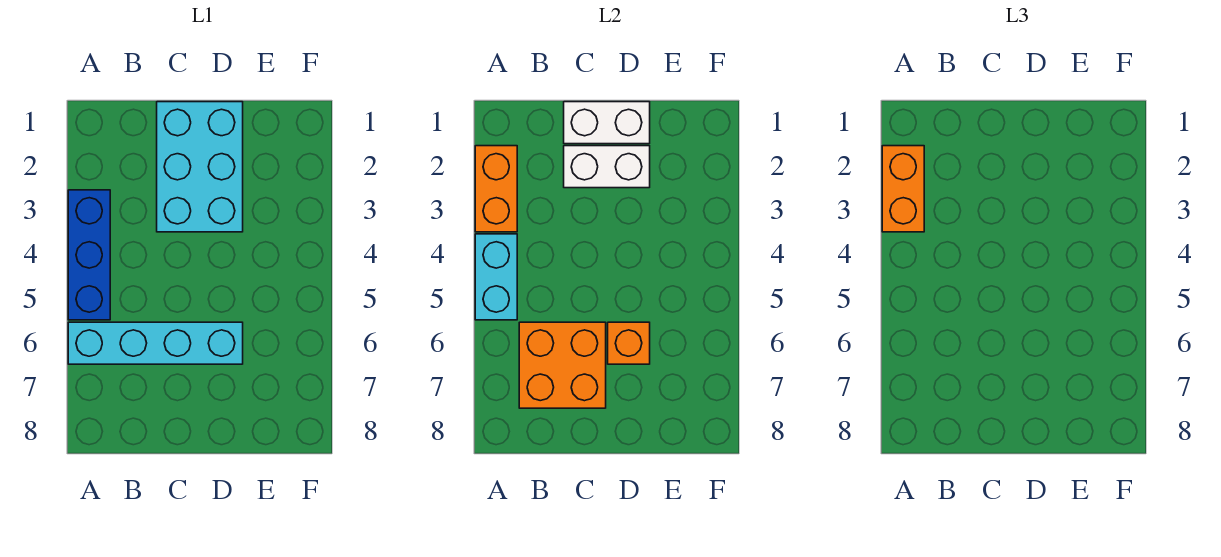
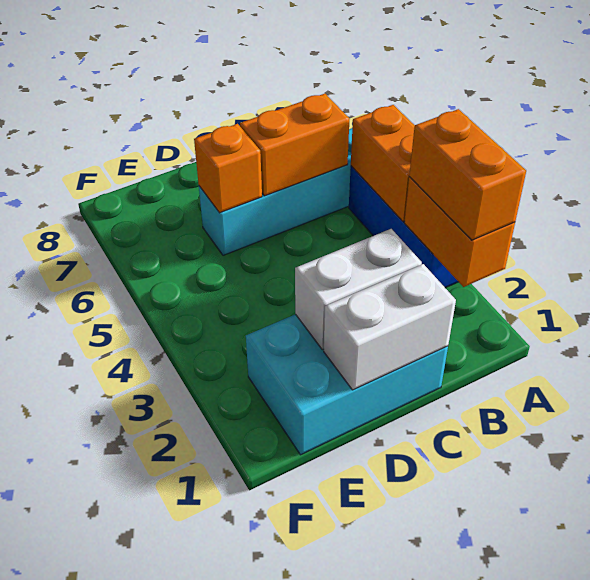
cyan 1x2 brick [475,234,517,320] -> orange 1x2 brick [351,105,415,222]
orange 2x2 brick [519,322,606,408] -> orange 1x2 brick [240,94,349,196]
cyan 2x3 brick [157,102,243,232] -> cyan 2x3 brick turned to [246,314,448,455]

